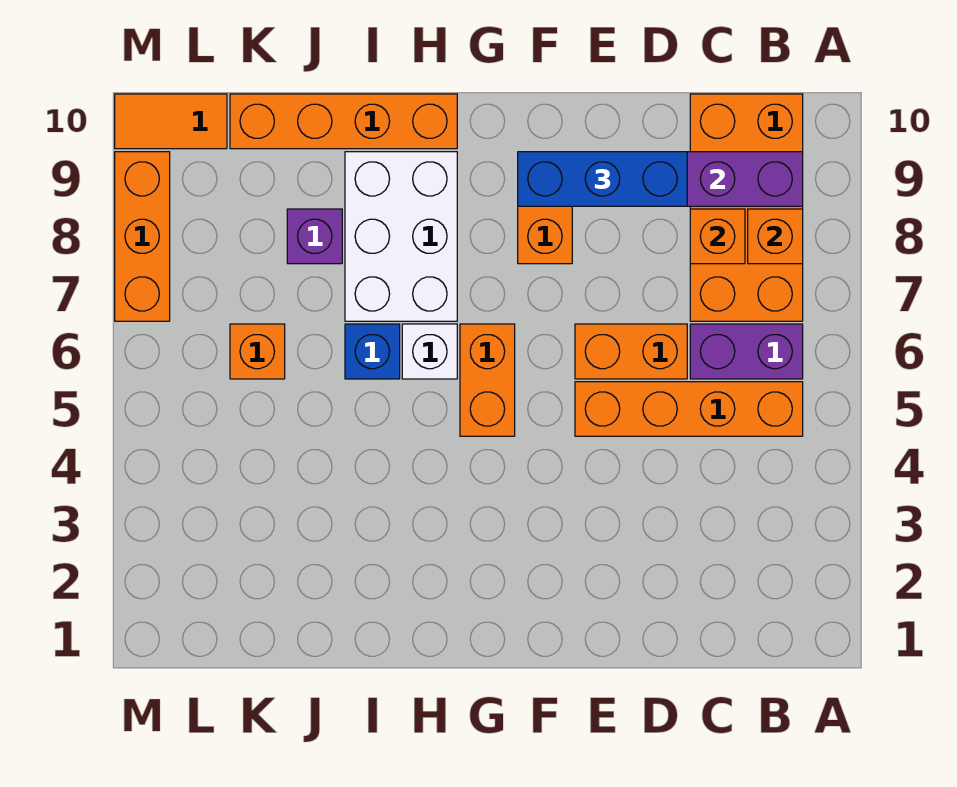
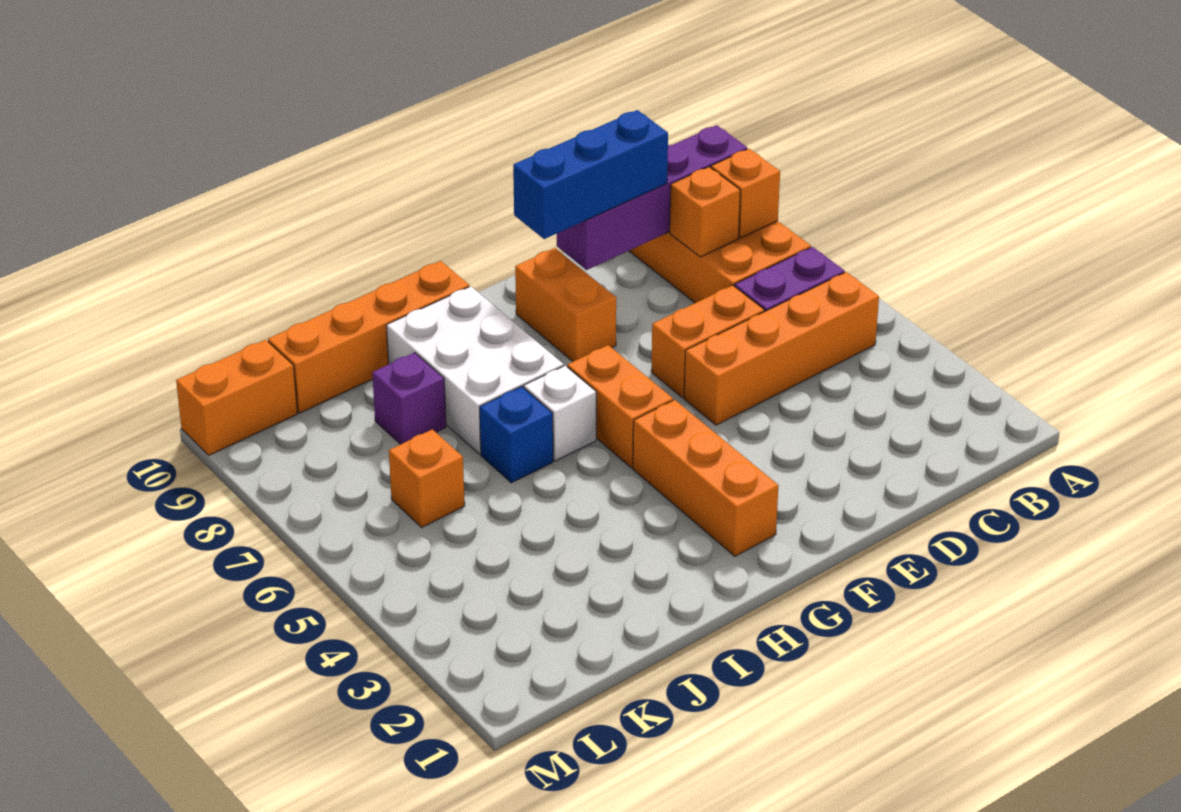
orange 1x2 tile [115,94,227,149] -> orange 1x2 brick [176,340,297,455]
orange 1x3 brick [115,152,170,321] -> orange 1x3 brick moved to [633,400,779,556]

